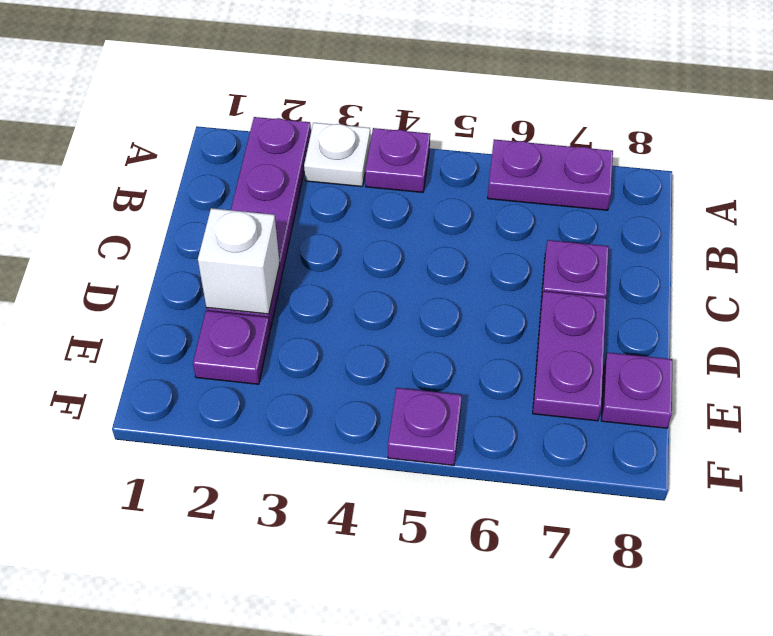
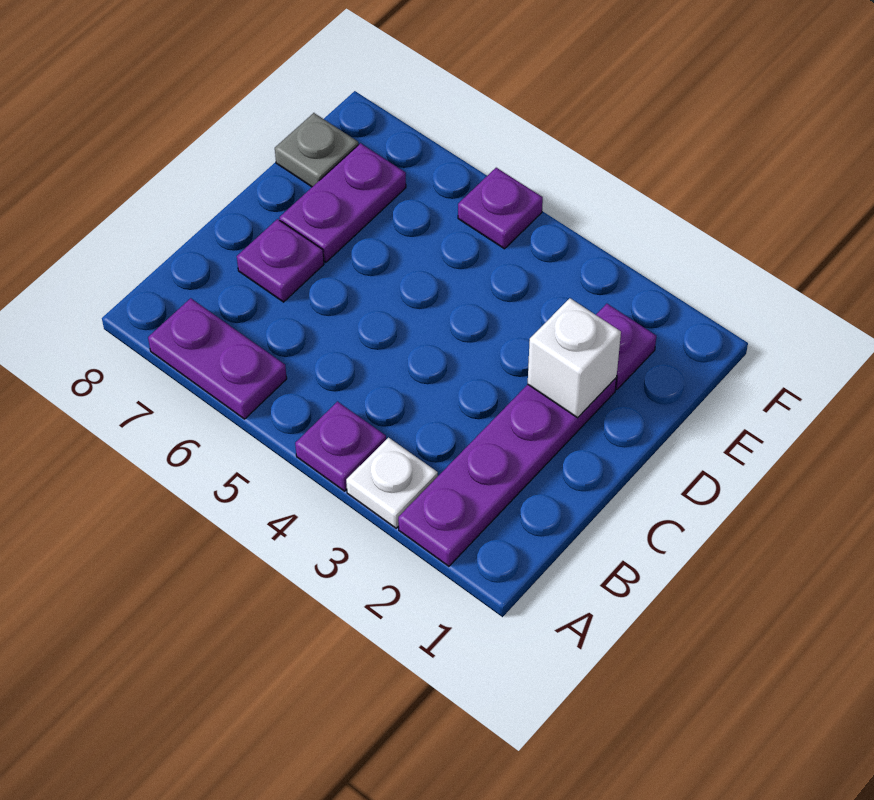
purple 1x1 plate [601,352,672,428] -> grey 1x1 plate [275,113,358,187]

